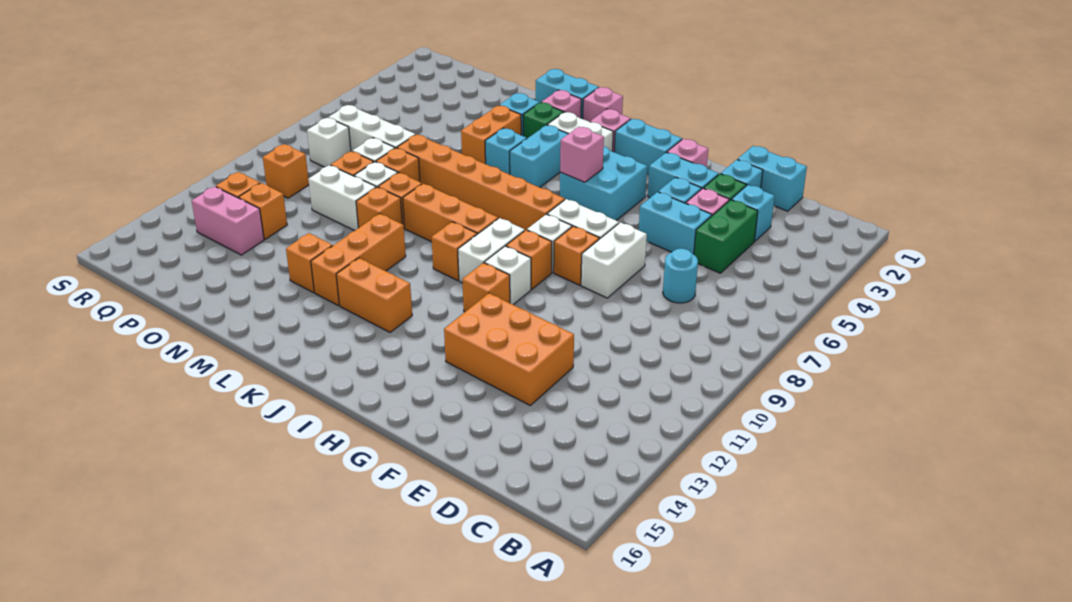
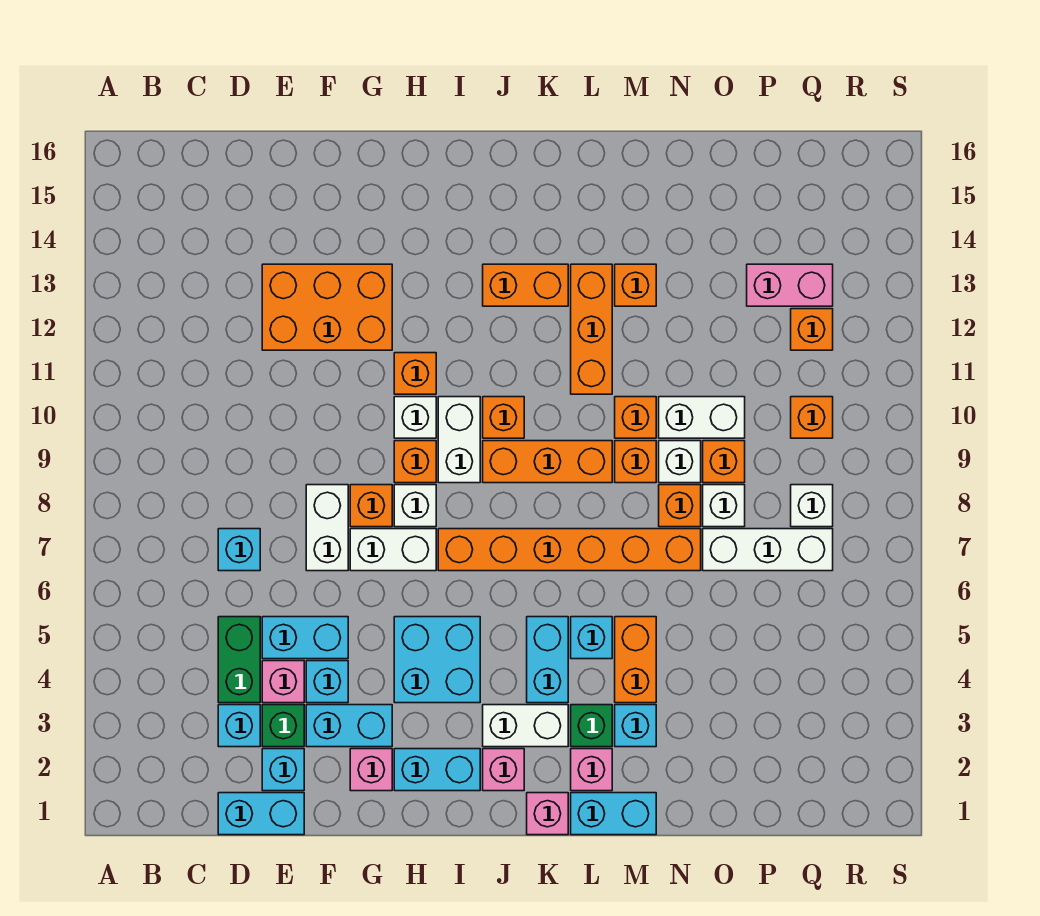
cyan 1x1 round brick [663,249,698,303] -> cyan 1x1 brick [218,529,260,571]
pink 1x1 brick [560,127,604,182] -> none
orange 1x1 brick [239,183,287,239] -> none

